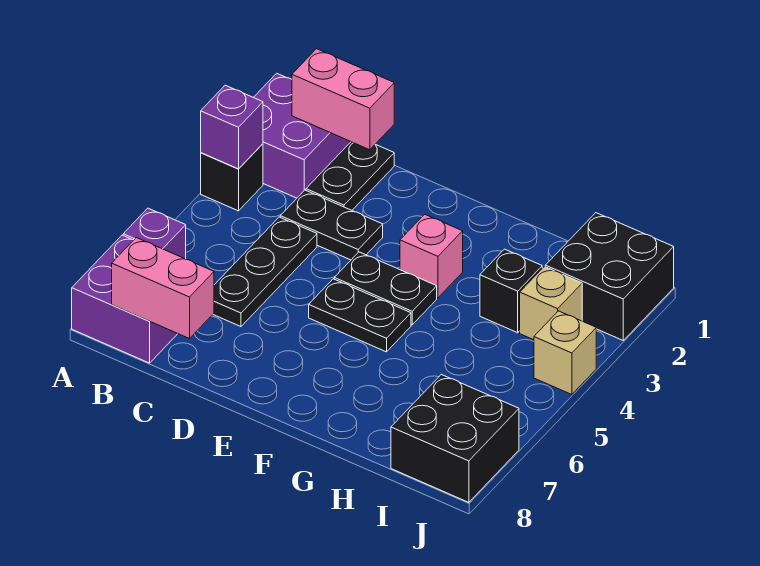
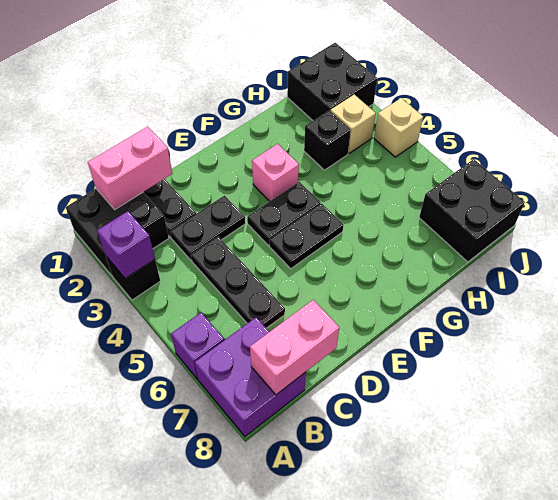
purple 2x2 brick [254,73,351,198] -> black 2x2 brick [66,189,169,275]

